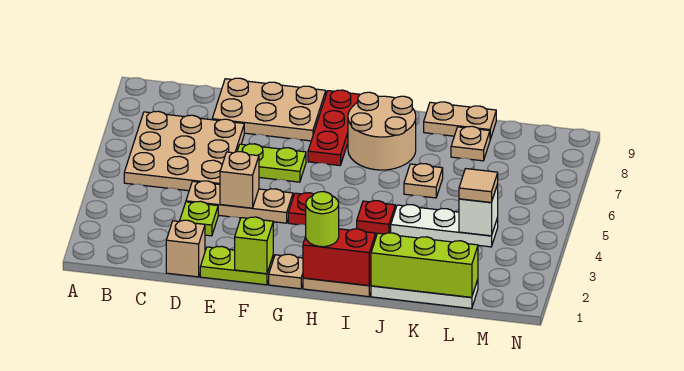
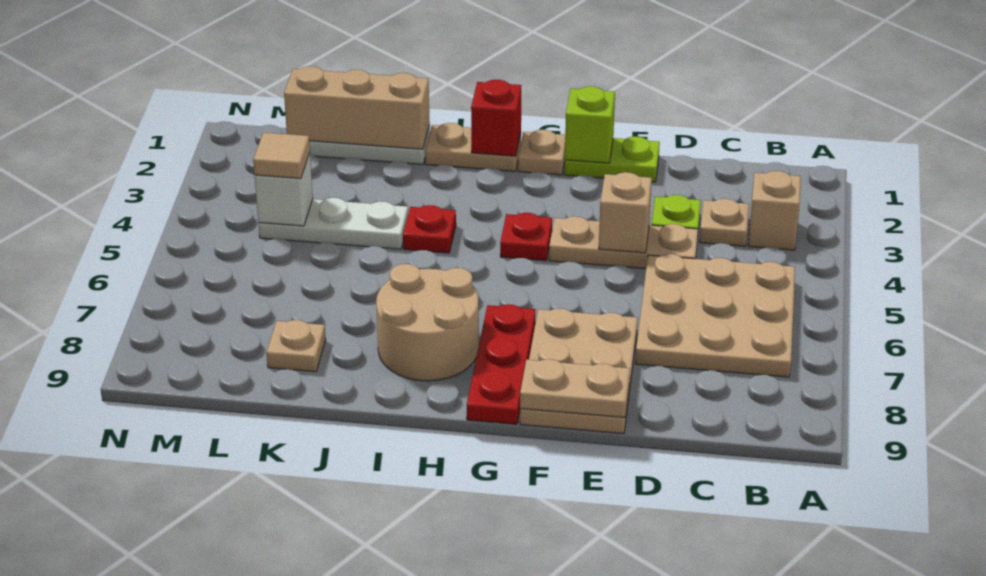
tan 1x1 brick [166,220,205,277] -> tan 1x1 brick moved to [748,171,801,250]
tan 2x3 plate [212,78,326,141] -> tan 2x3 plate turned to [520,308,638,434]
lime 1x2 plate [237,144,306,182] -> none
red 1x2 brick [303,229,376,286] -> red 1x1 brick [471,80,521,156]
lime 1x1 round brick [306,192,339,247] -> none
lime 1x3 brick [371,233,478,297] -> tan 1x3 brick [284,66,430,149]
tan 1x1 plate [404,164,443,198] -> tan 1x1 plate moved to [700,199,749,246]
tan 1x2 plate [424,102,496,139] -> tan 1x2 plate moved to [520,359,630,418]

